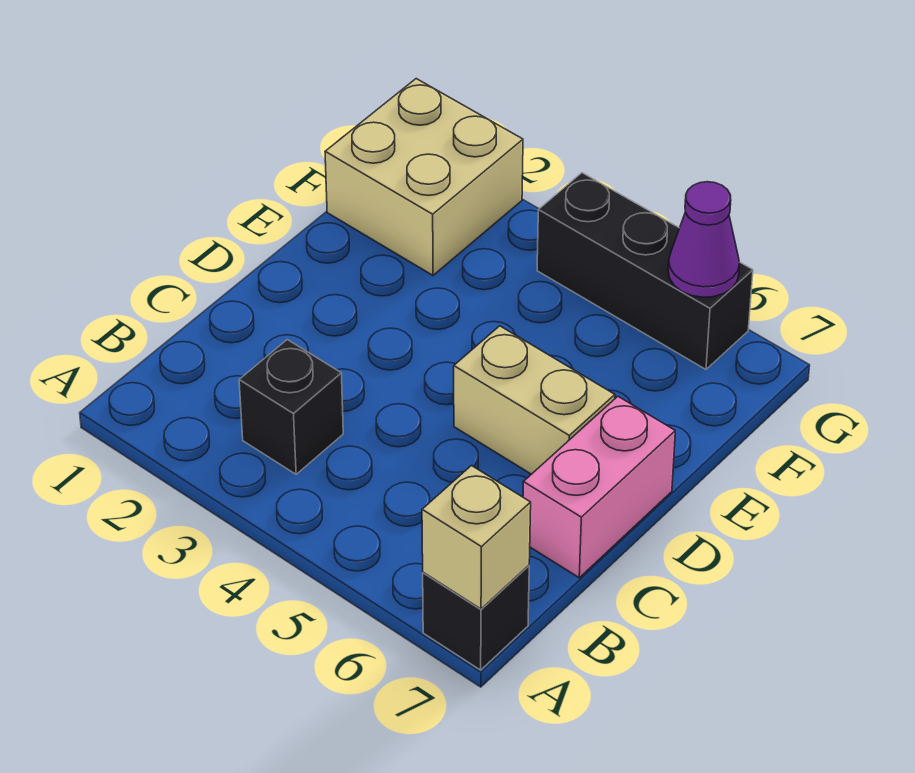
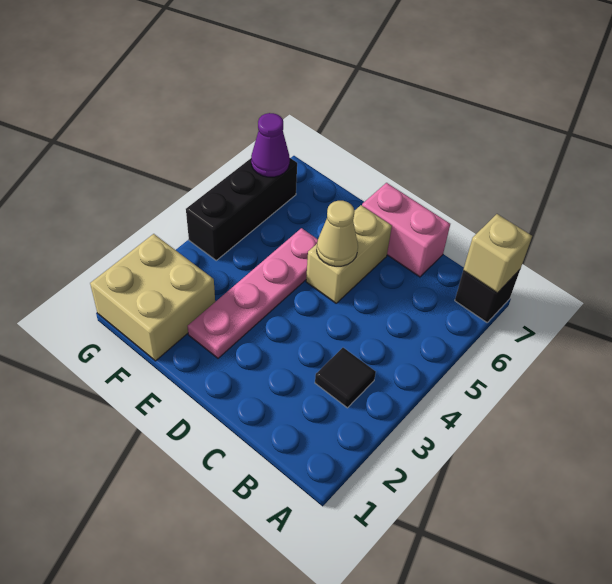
black 1x1 brick [239,340,343,474] -> black 1x1 tile [315,348,376,408]
none -> tan 1x1 cone [317,201,358,266]
none -> pink 1x4 plate [188,228,318,358]

